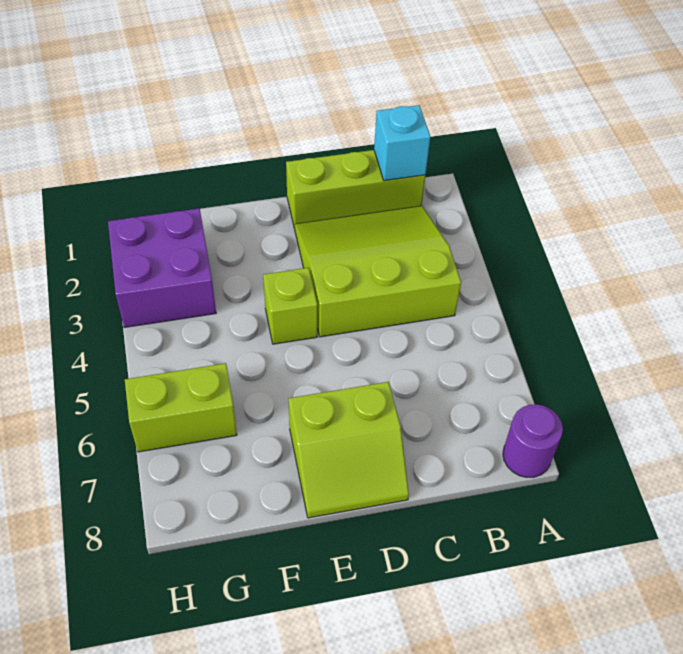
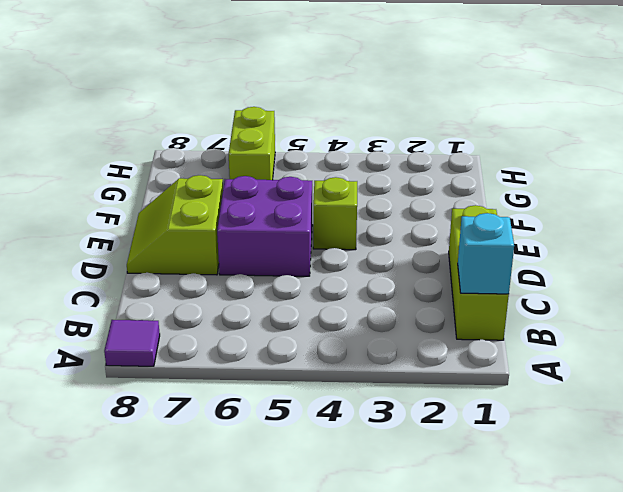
purple 1x1 round brick [503,404,563,477] -> purple 1x1 tile [104,320,160,366]
lime 3x3 slope [295,206,461,337] -> none
purple 2x2 brick [108,208,216,328] -> purple 2x2 brick moved to [217,176,312,276]

